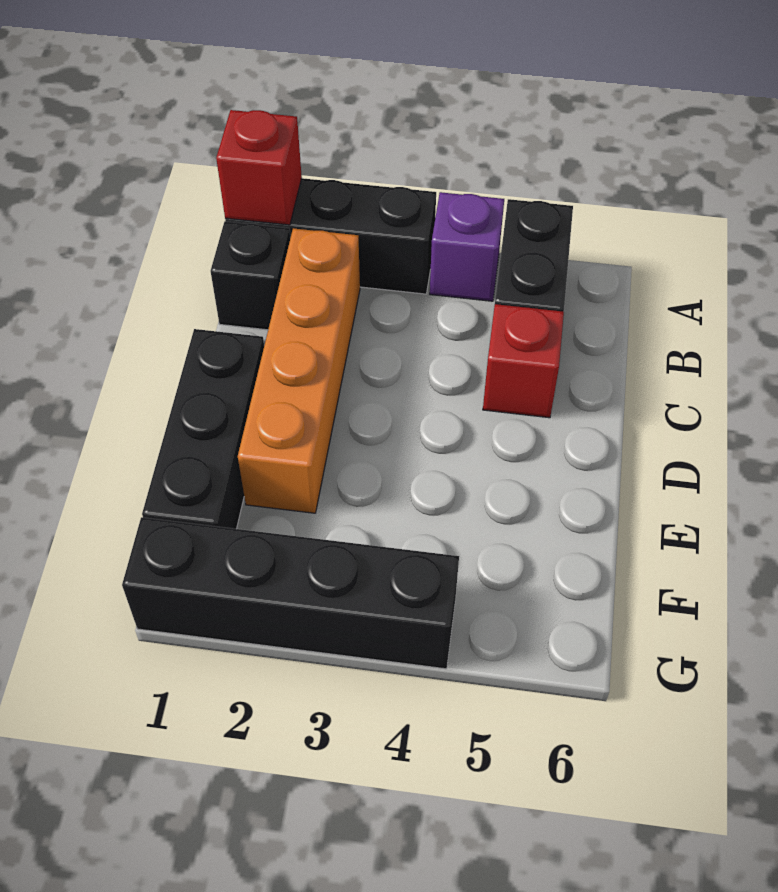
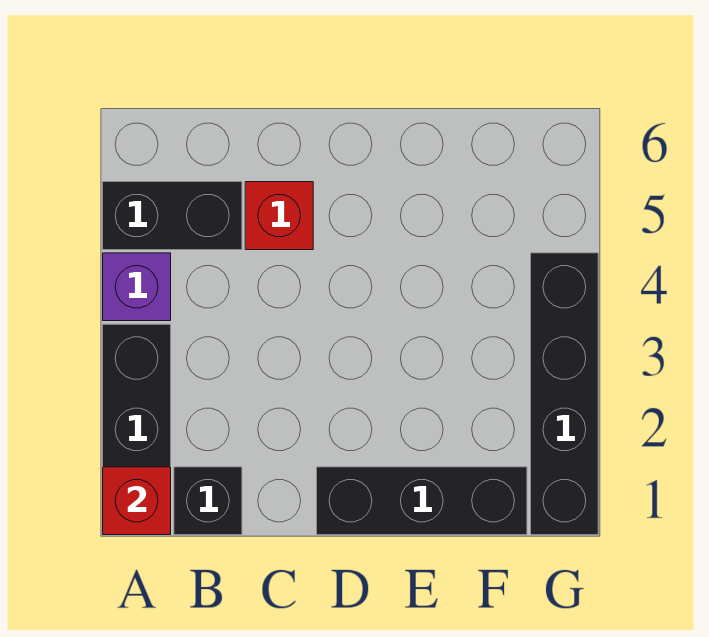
orange 1x4 brick [238,228,360,513] -> none

